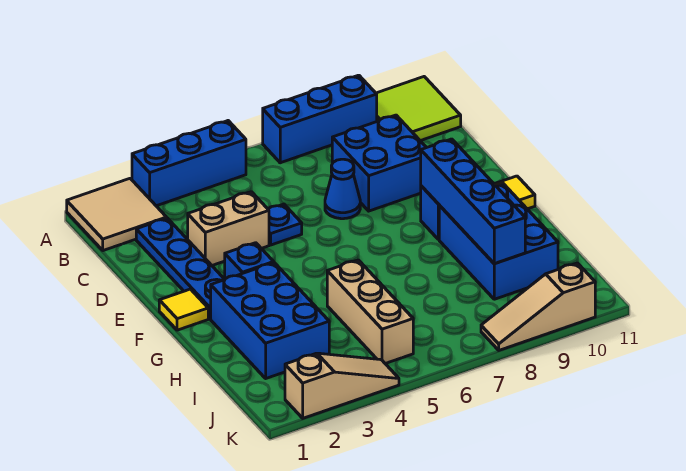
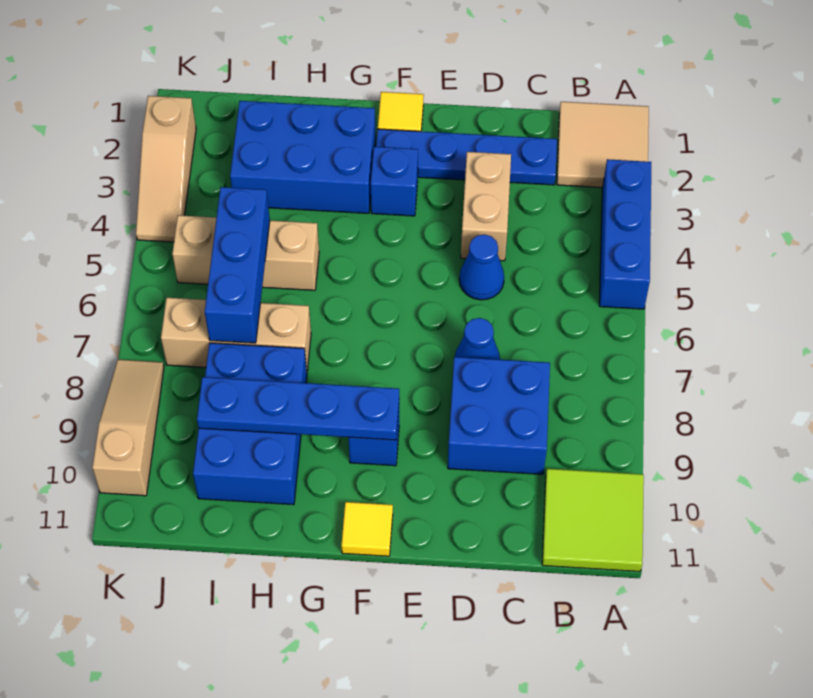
blue 1x3 brick [263,75,377,163] -> blue 1x3 brick moved to [205,187,270,343]
blue 1x1 plate [268,204,302,245] -> blue 1x1 cone [459,234,504,300]
blue 1x4 brick [421,139,525,264] -> blue 1x4 plate [197,377,399,440]
blue 2x3 brick [439,183,558,299] -> blue 2x3 brick turned to [193,343,307,505]
none -> tan 1x3 brick [161,298,311,371]

